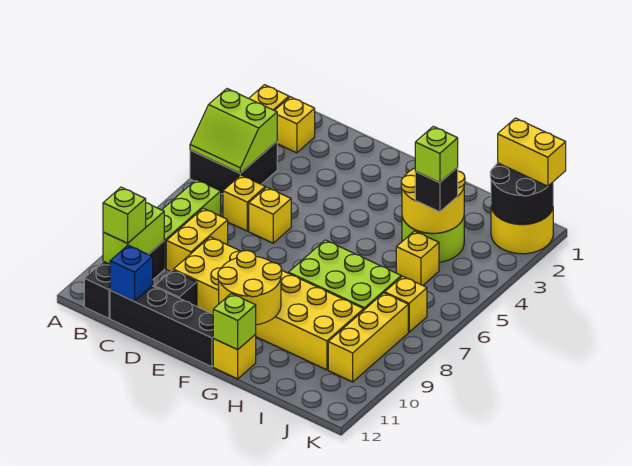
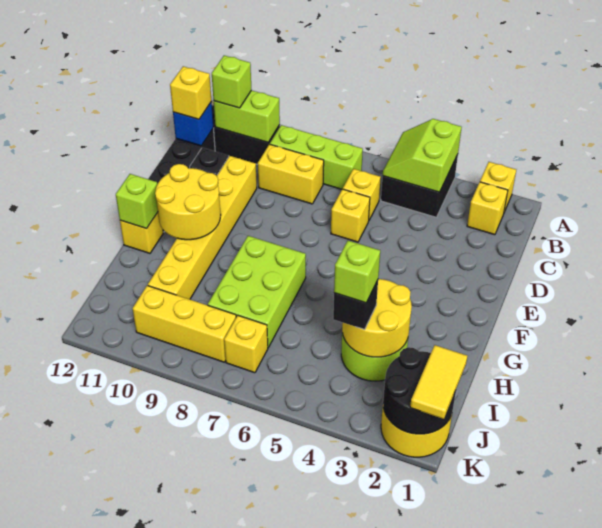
yellow 2x6 brick [173,237,364,370] -> yellow 1x6 brick [148,156,257,299]
yellow 1x1 brick [396,231,439,285] -> yellow 1x1 brick moved to [170,66,211,119]
yellow 1x2 brick [498,118,566,186] -> yellow 1x2 tile [410,345,467,419]

